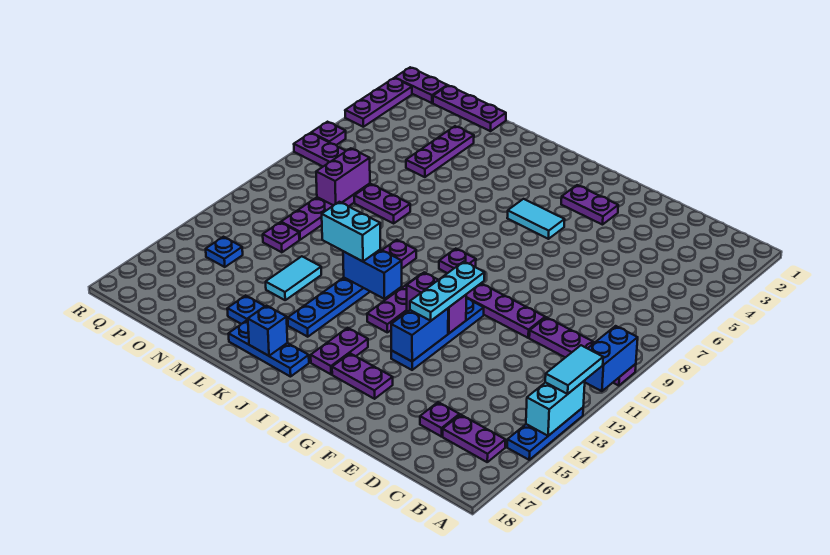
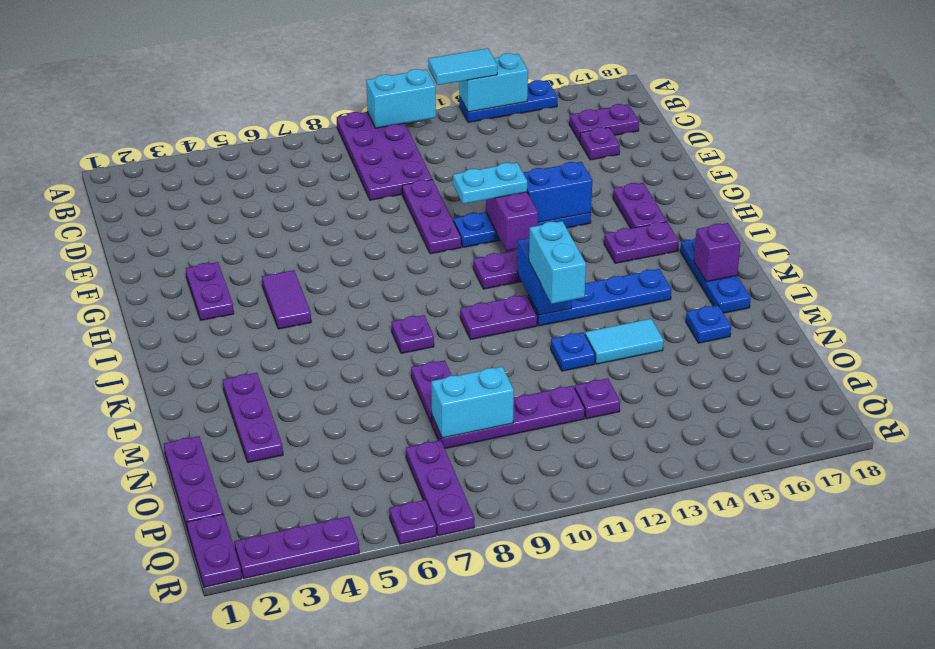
purple 1x4 plate [529,317,636,386] -> purple 2x4 plate [337,112,432,200]
blue 1x2 brick [585,326,638,391] -> cyan 1x2 brick [366,69,436,128]
purple 1x2 plate [443,415,505,462] -> purple 1x2 plate turned to [569,104,639,142]
cyan 1x3 plate [410,262,485,321] -> cyan 1x2 plate [453,163,527,204]
cyan 1x2 tile [507,199,565,239] -> purple 1x2 tile [262,270,311,329]
purple 1x1 plate [439,249,476,273] -> purple 1x1 plate moved to [391,315,434,353]
blue 1x1 brick [248,306,288,356] -> purple 1x1 brick [694,223,741,282]
purple 1x3 plate [406,126,474,177] -> purple 1x3 plate turned to [223,373,283,462]
purple 1x2 brick [316,148,370,205] -> cyan 1x2 brick [431,367,514,438]
blue 1x1 plate [206,237,243,267] -> blue 1x1 plate moved to [551,332,595,371]

